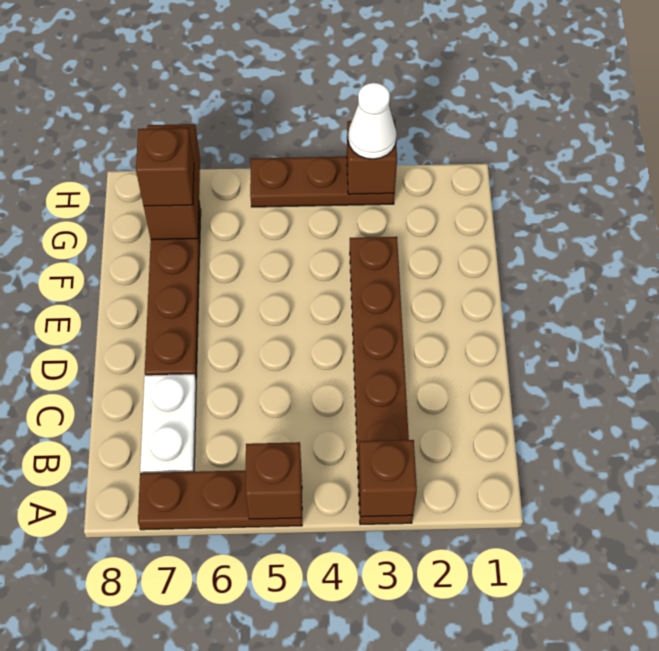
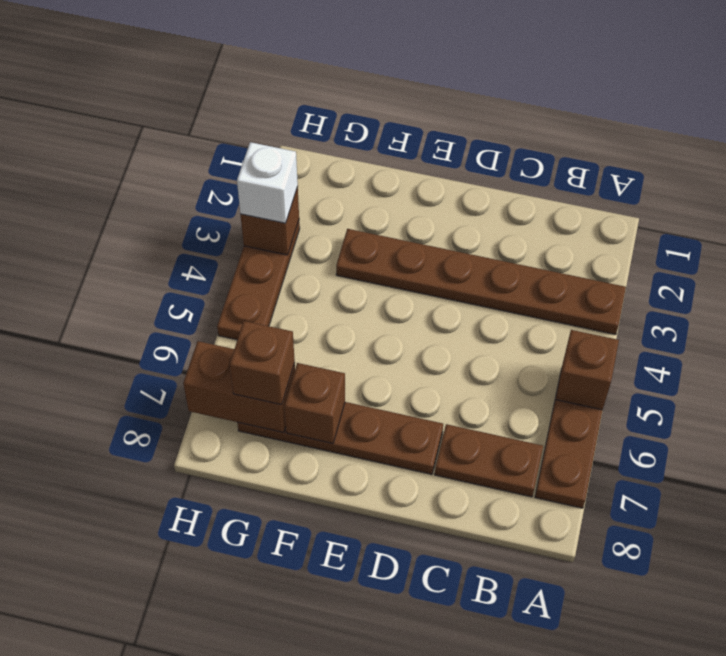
brown 1x1 brick [358,440,417,517] -> brown 1x1 brick moved to [284,363,345,444]
white 1x2 plate [140,374,196,473] -> brown 1x2 plate [435,424,543,497]
white 1x1 cone [348,83,396,159] -> white 1x1 brick [237,142,298,223]

